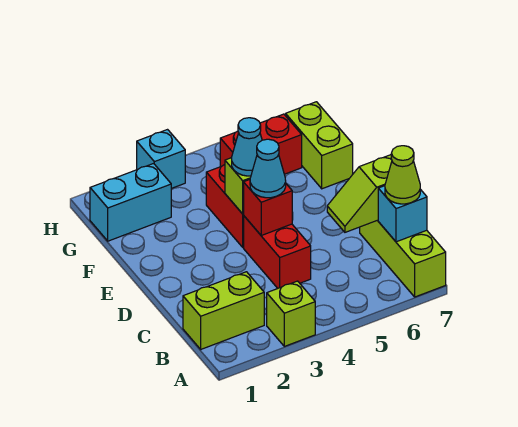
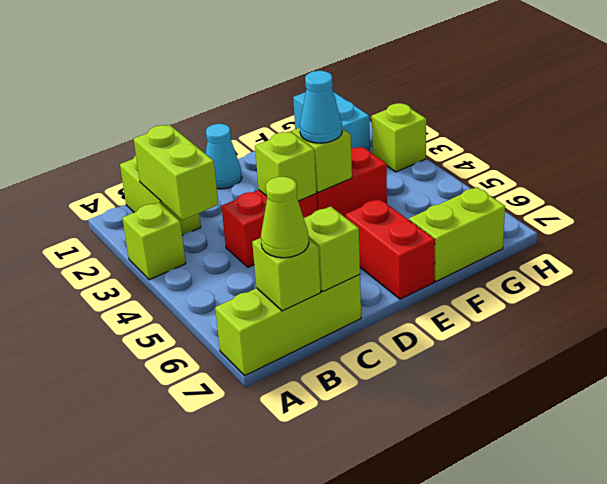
none -> lime 1x2 brick [134,125,218,220]
cyan 1x1 brick [378,186,427,242] -> lime 1x1 brick [252,238,321,311]
red 1x1 brick [244,180,292,235] -> lime 1x1 brick [255,132,316,201]
cyan 1x1 cone [250,139,286,198] -> cyan 1x1 cone moved to [206,124,242,189]
red 1x2 brick [220,114,302,174] -> red 1x2 brick moved to [345,199,435,299]
cyan 1x1 brick [137,130,185,189] -> lime 1x1 brick [372,103,426,172]

